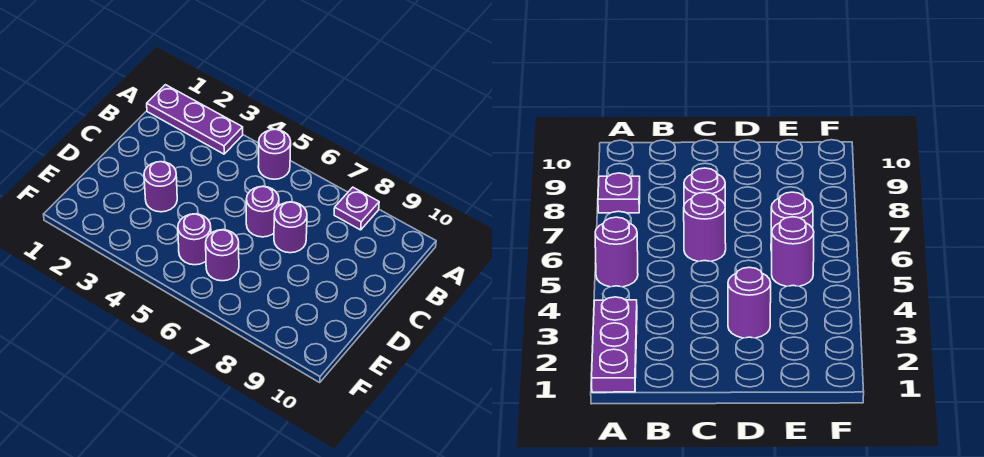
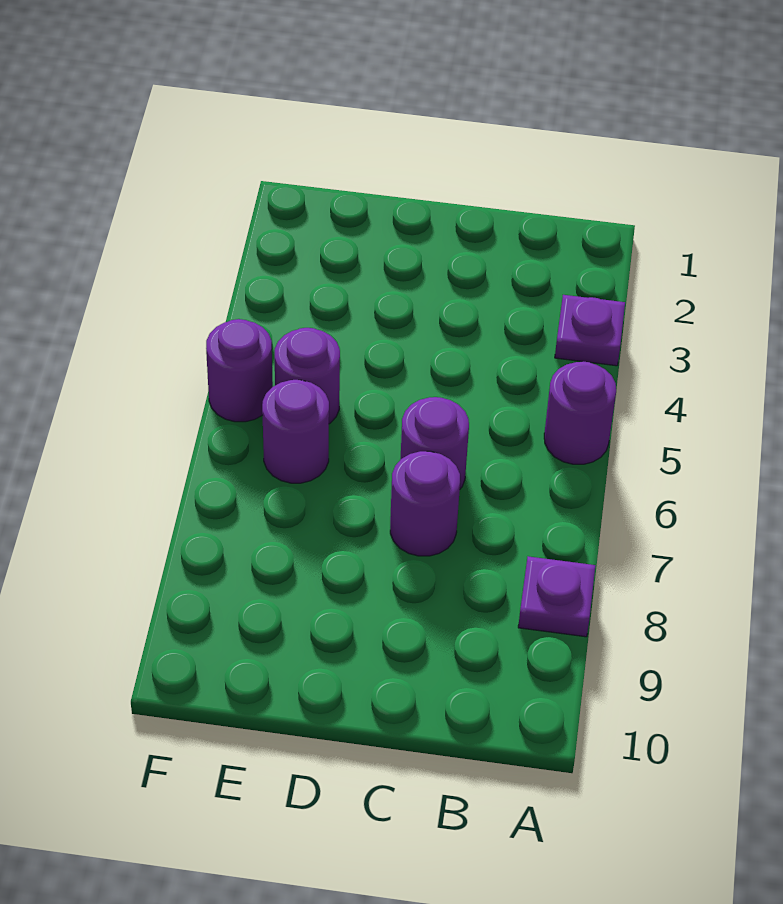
purple 1x3 plate [147,85,243,154] -> purple 1x1 plate [555,295,625,366]
purple 1x1 round brick [144,162,177,212] -> purple 1x1 round brick moved to [206,319,273,422]

